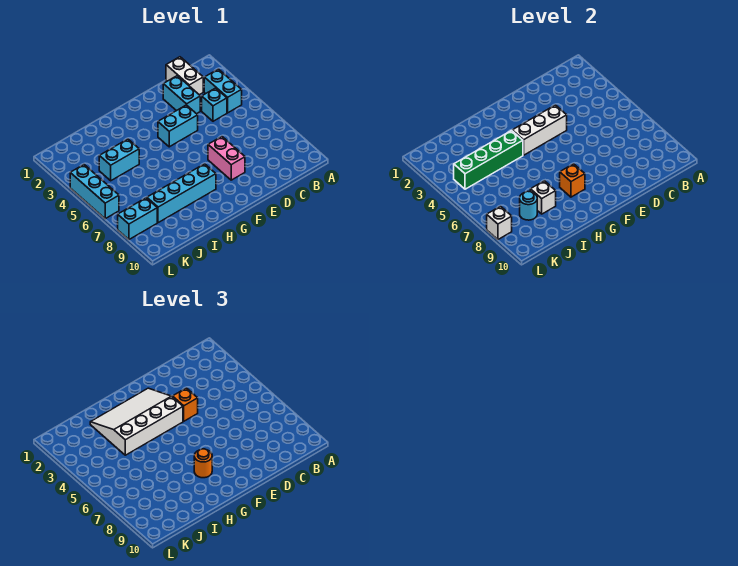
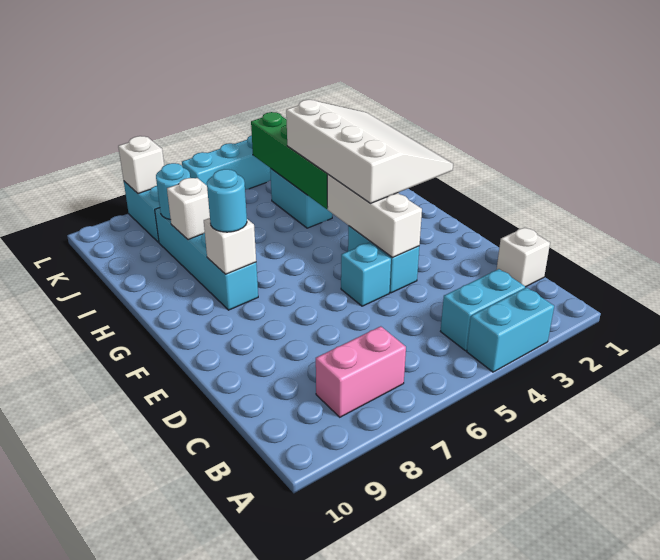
white 1x2 brick [166,57,203,95] -> white 1x1 brick [497,227,550,287]
cyan 1x1 brick [202,88,227,121] -> cyan 1x1 brick moved to [341,243,391,306]
cyan 1x2 brick [163,76,200,114] -> cyan 1x2 brick moved to [467,287,554,372]
orange 1x1 brick [173,388,198,421] -> none
pink 1x2 brick [208,137,245,180] -> pink 1x2 brick moved to [316,326,406,417]
orange 1x1 brick [560,164,585,197] -> white 1x1 brick [204,218,256,274]
orange 1x1 round brick [194,449,212,478] -> cyan 1x1 round brick [207,169,247,232]

